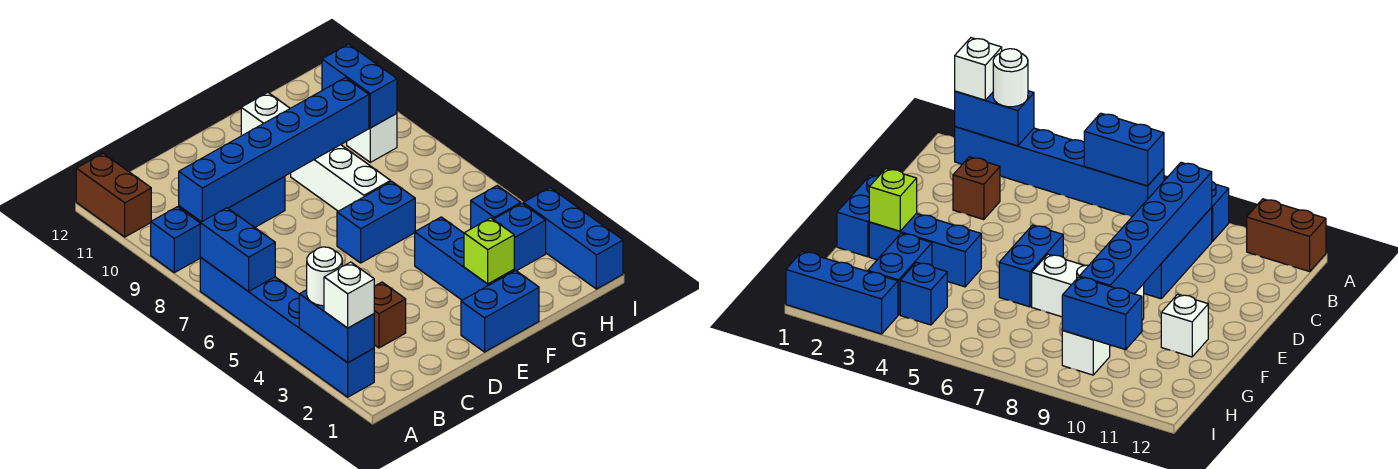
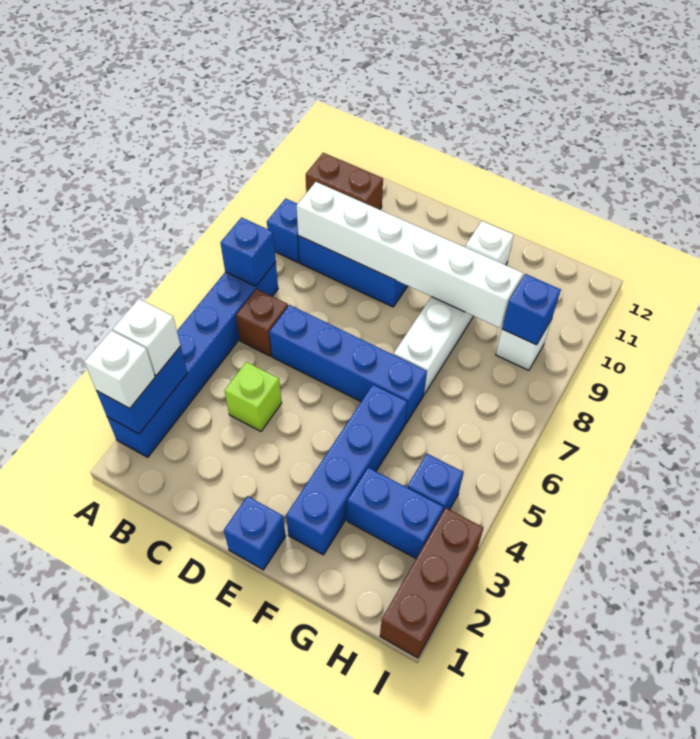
white 1x1 round brick [307,247,342,306] -> white 1x1 brick [113,299,181,375]
blue 1x2 brick [200,208,275,292] -> blue 1x1 brick [220,217,276,286]
brown 1x2 brick [76,154,151,237] -> brown 1x2 brick turned to [306,153,383,210]
blue 1x6 brick [179,78,369,222] -> white 1x6 brick [297,182,523,328]
brown 1x1 brick [374,282,406,348] -> brown 1x1 brick moved to [236,289,288,356]
blue 1x2 brick [461,270,539,352] -> blue 1x1 brick [224,496,286,570]
blue 1x2 brick [337,181,415,263] -> blue 1x4 brick [269,305,427,424]
blue 1x3 brick [415,217,514,300] -> blue 1x4 brick [286,385,407,555]
lime 1x1 brick [464,218,514,284] -> lime 1x1 brick moved to [225,362,282,431]
blue 1x2 brick [322,44,397,128] -> blue 1x1 brick [502,274,561,345]
blue 1x3 brick [523,188,623,289] -> brown 1x3 brick [380,508,483,658]

